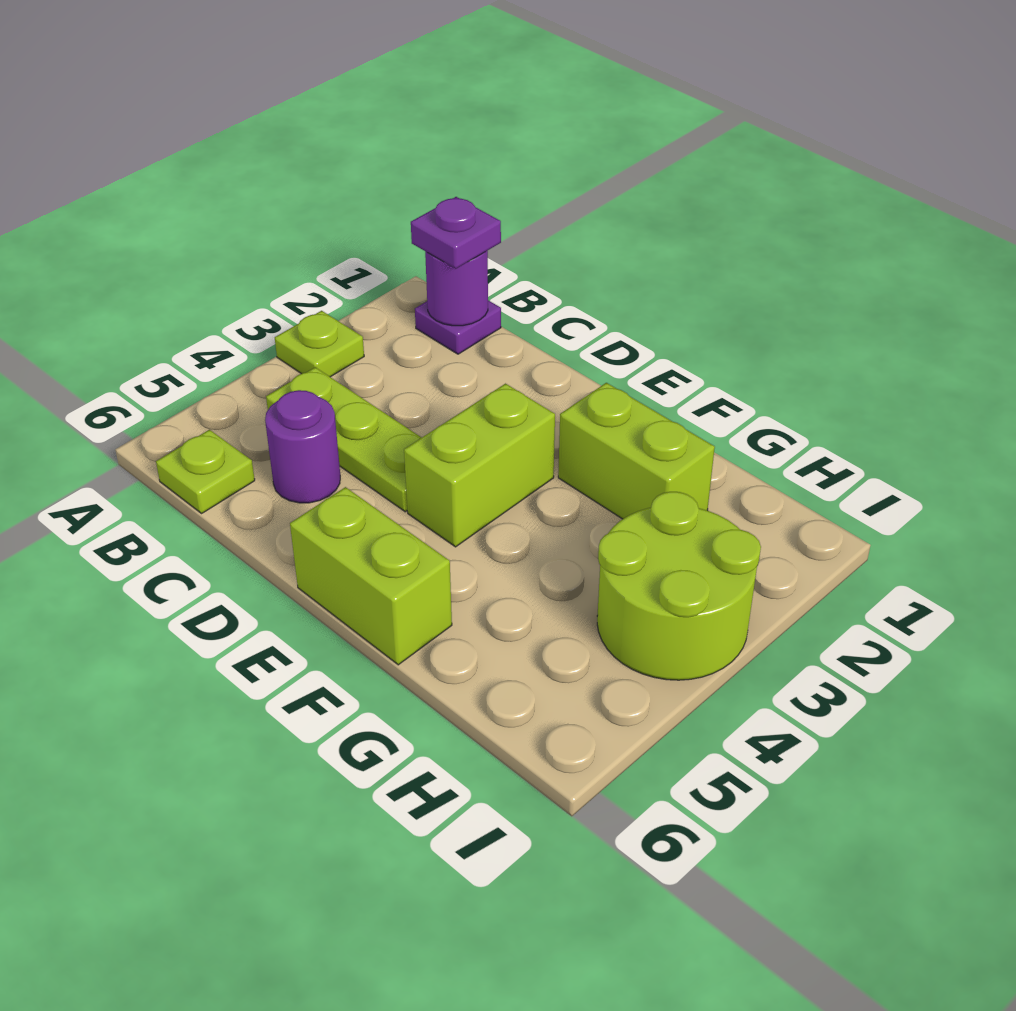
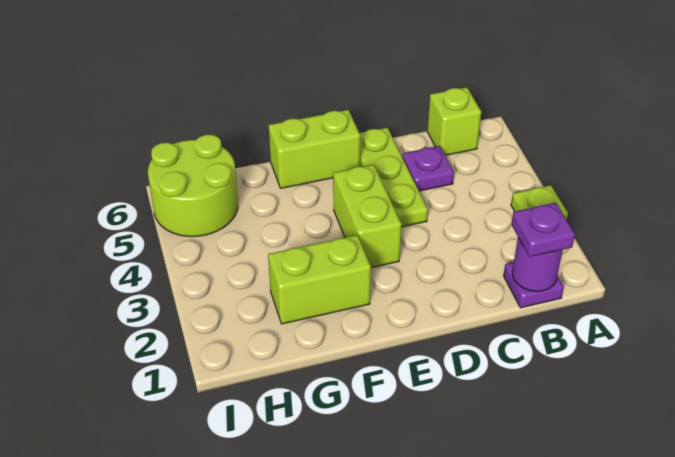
lime 1x3 plate [266,367,422,512] -> lime 1x3 plate turned to [360,128,428,227]
lime 1x1 plate [156,430,255,513] -> lime 1x1 brick [427,87,481,155]
purple 1x1 round brick [265,390,340,503] -> purple 1x1 plate [402,146,454,191]
lime 2x2 round brick [597,492,761,680] -> lime 2x2 round brick moved to [148,134,238,237]

